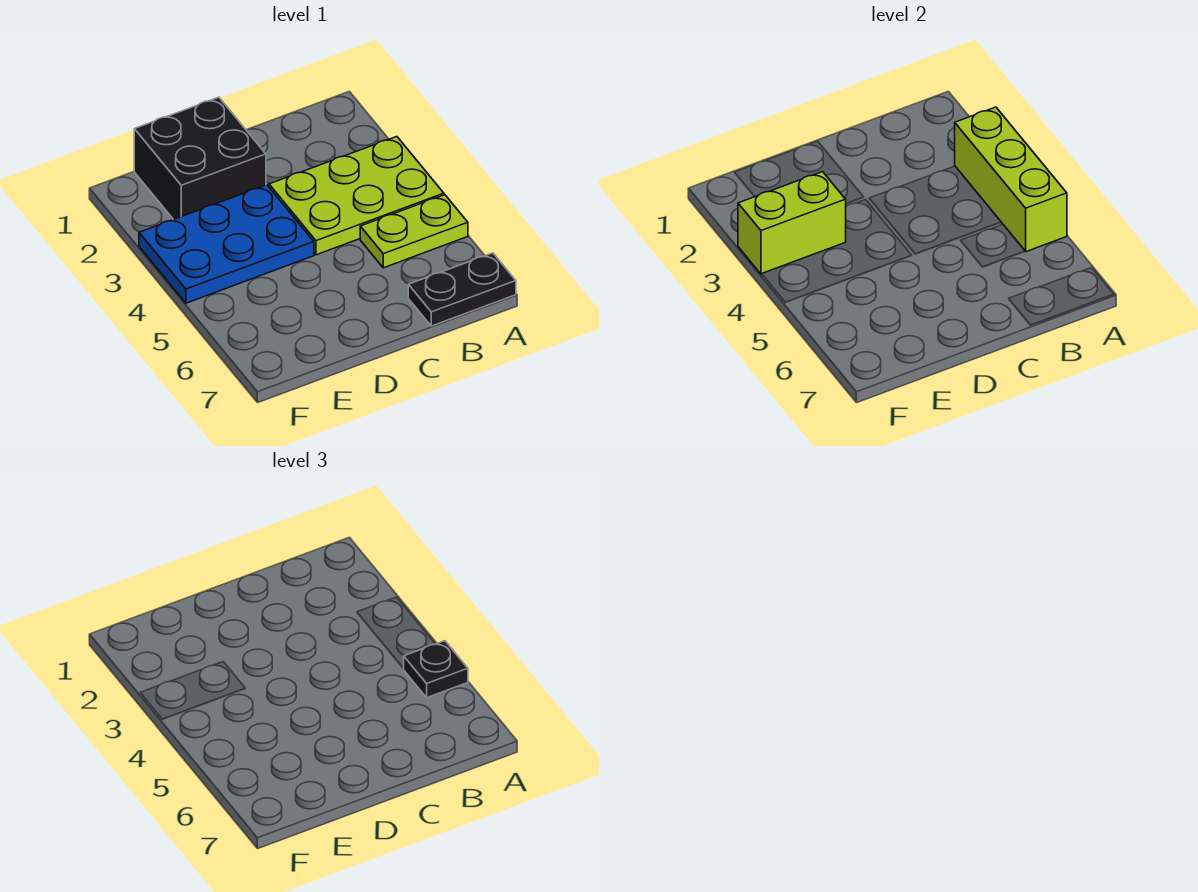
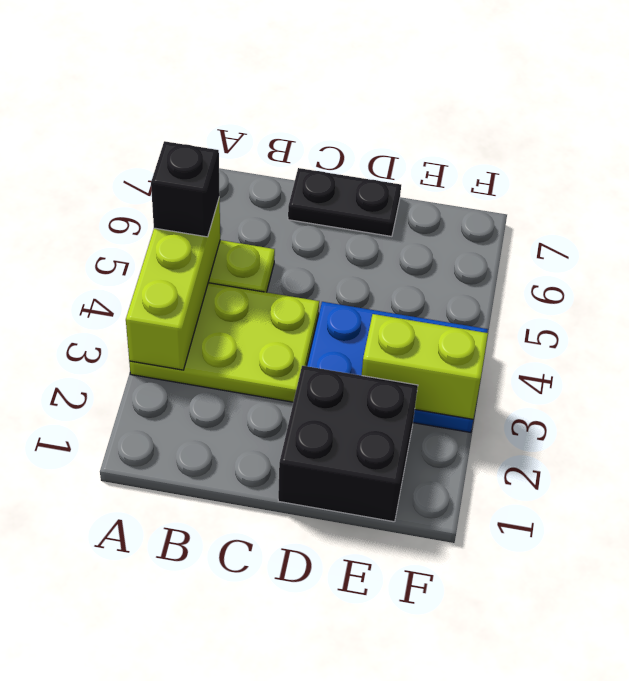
black 1x1 plate [403,641,468,698] -> black 1x1 brick [151,141,220,237]
black 1x2 plate [408,253,516,326] -> black 1x2 plate moved to [288,168,401,236]

